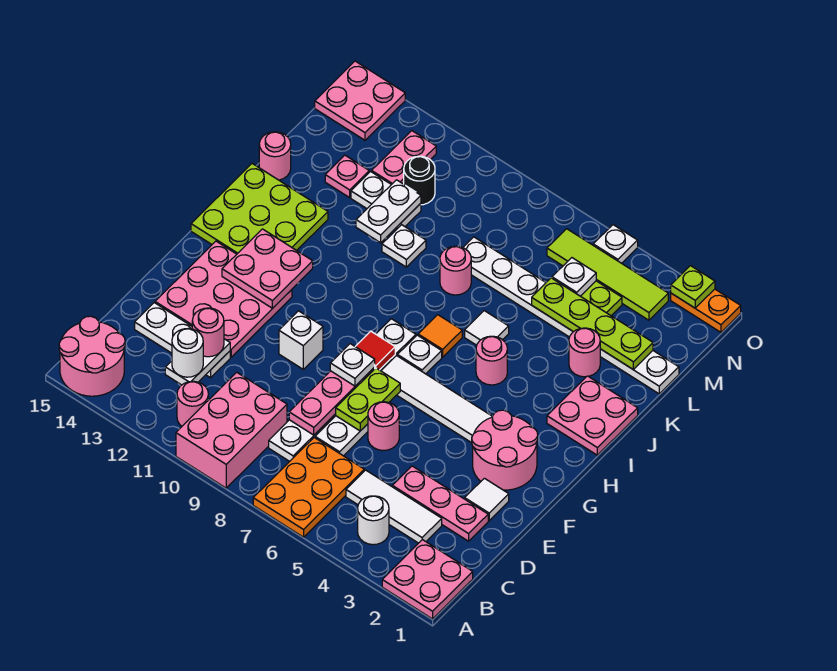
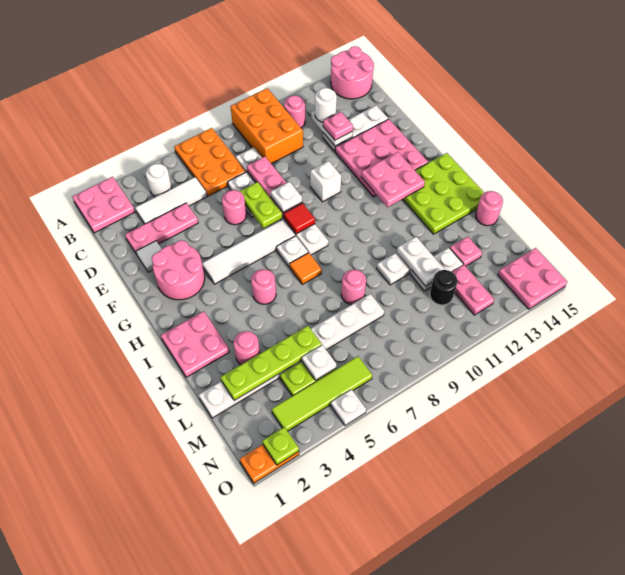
pink 2x3 brick [176,372,287,488] -> orange 2x3 brick [231,88,303,164]
pink 1x1 round brick [192,308,224,357] -> pink 1x1 plate [323,112,353,140]
white 1x1 tile [465,311,509,345] -> none

